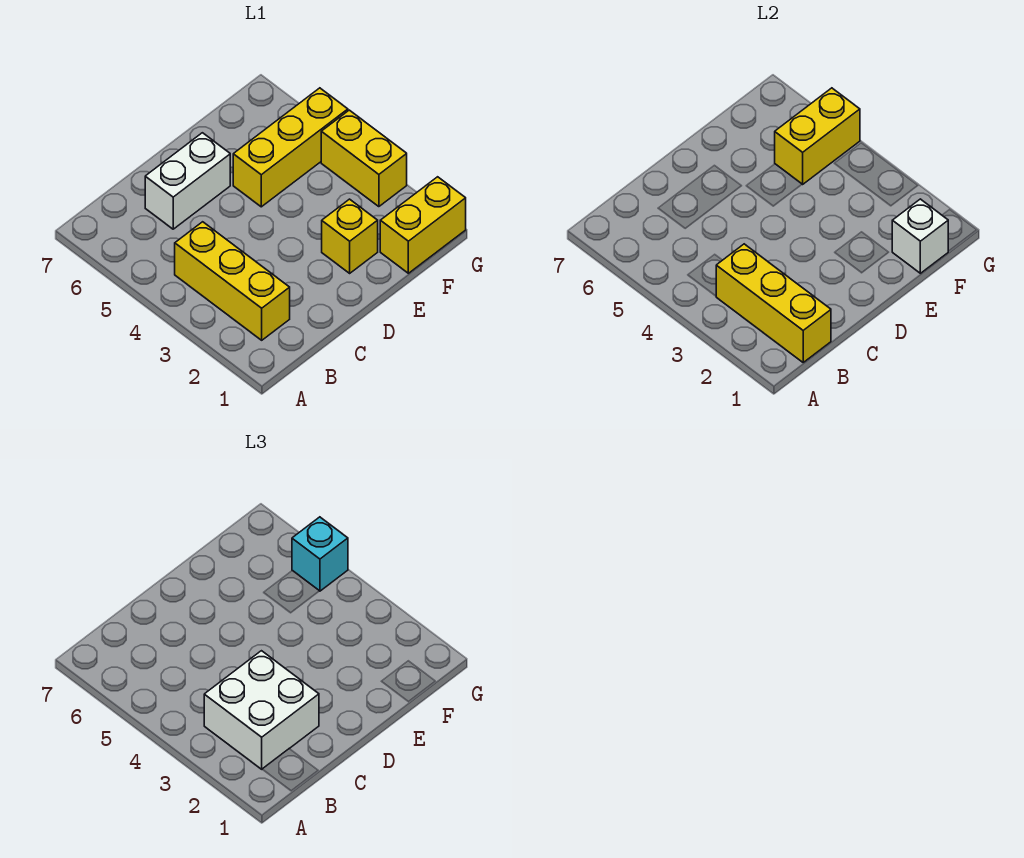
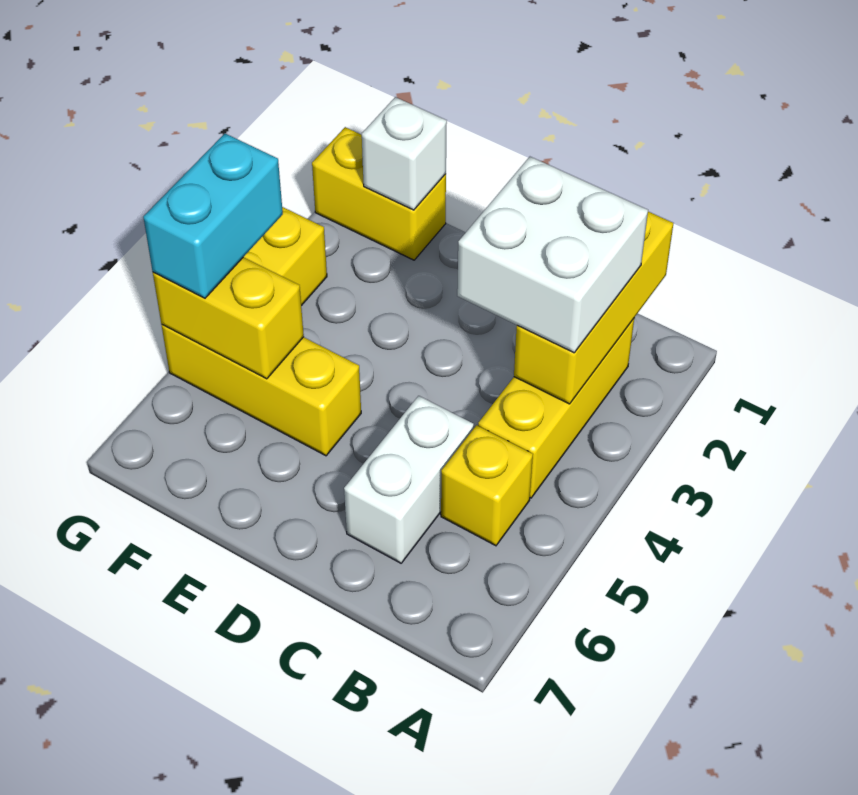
white 1x2 brick [145,133,230,229] -> white 1x2 brick turned to [344,396,474,563]
yellow 1x1 brick [322,199,378,273] -> yellow 1x1 brick moved to [441,425,533,546]
cyan 1x1 brick [292,517,348,591] -> cyan 1x2 brick [143,134,283,298]

